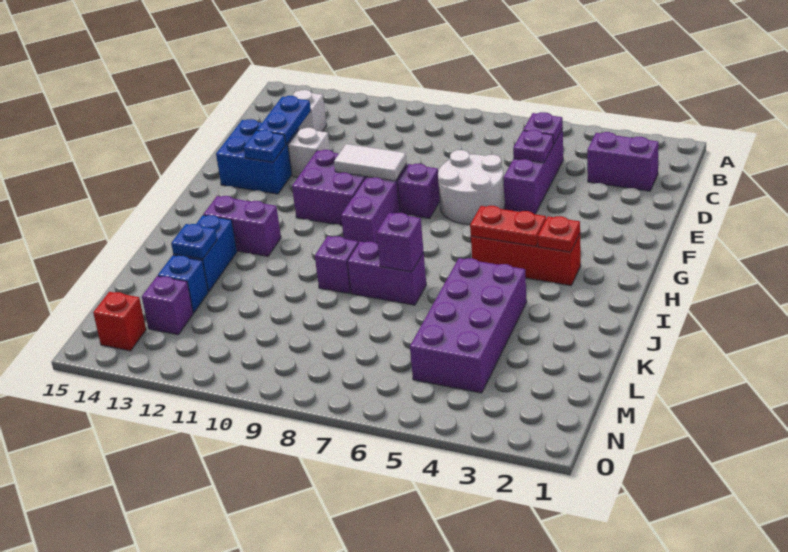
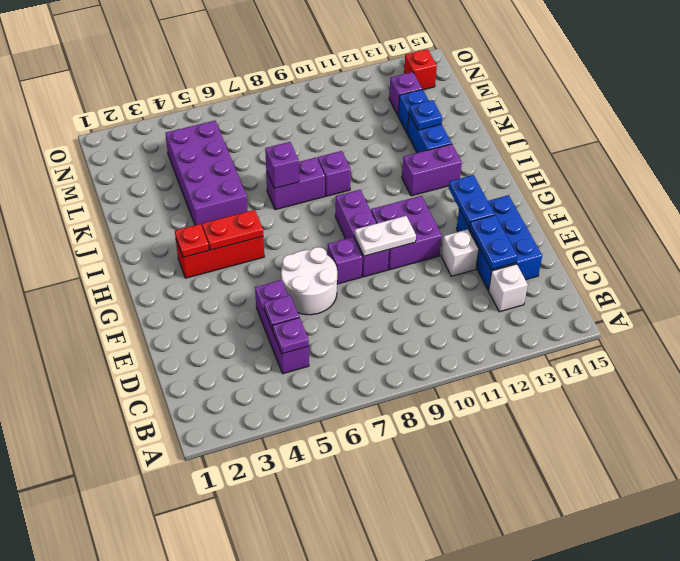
purple 1x2 brick [587,132,659,191] -> none
blue 2x2 brick [216,119,299,194] -> blue 2x3 brick [457,195,542,290]
white 1x2 tile [334,144,407,181] -> white 1x2 plate [355,216,416,256]
blue 1x1 plate [244,130,286,162] -> blue 1x2 plate [449,175,495,228]

